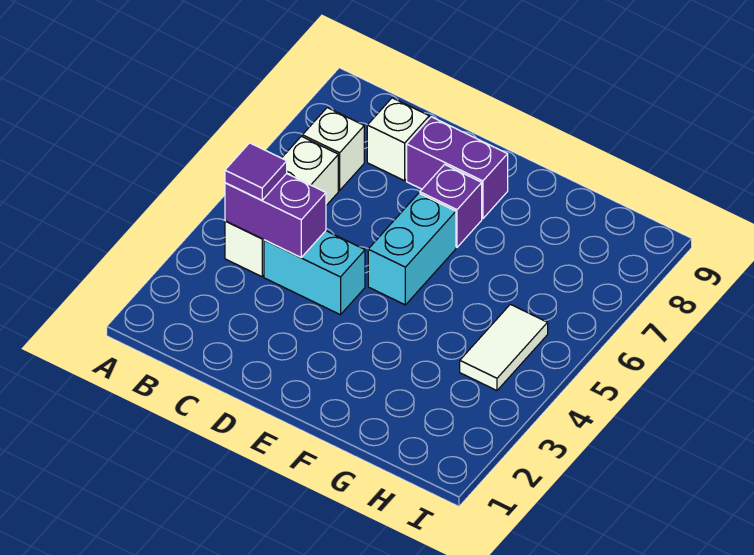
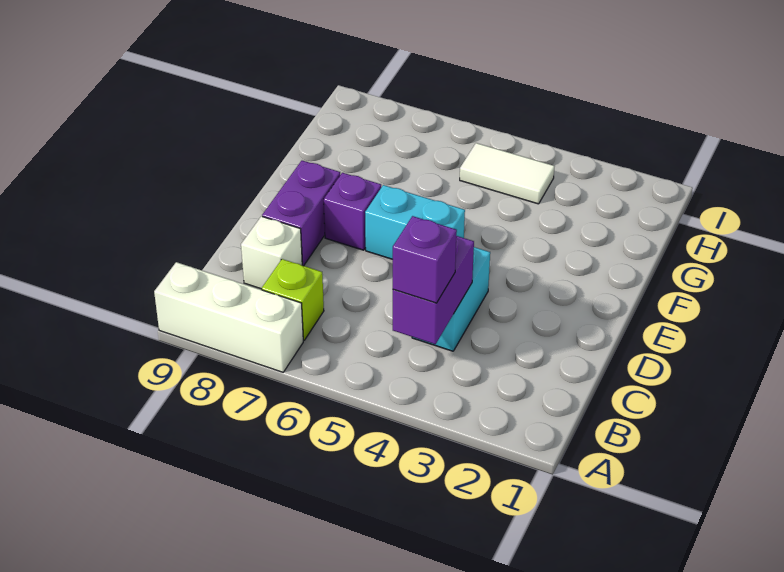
white 1x3 brick [225,136,338,277] -> white 1x3 brick moved to [154,262,303,372]
purple 1x1 tile [225,143,287,200] -> purple 1x1 brick [393,216,457,303]
white 1x1 brick [302,108,364,190] -> lime 1x1 brick [262,259,324,340]

